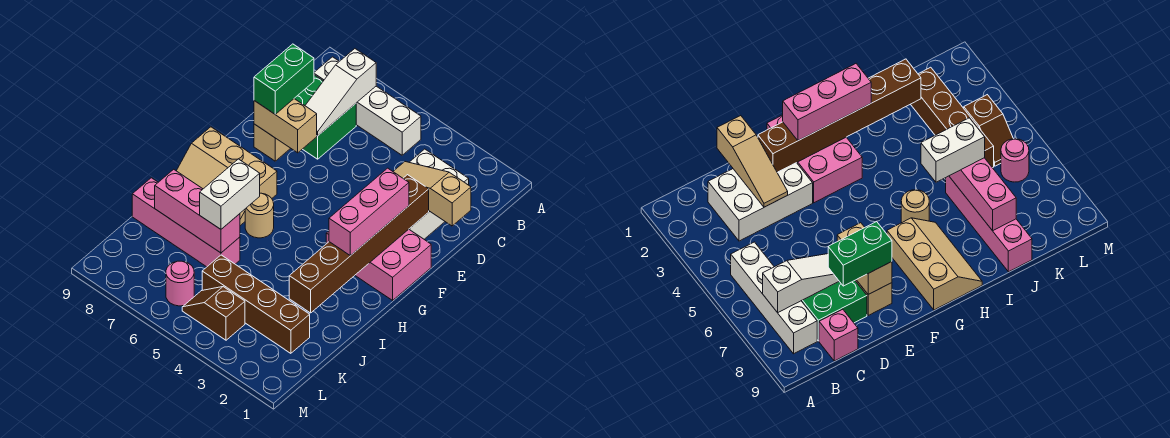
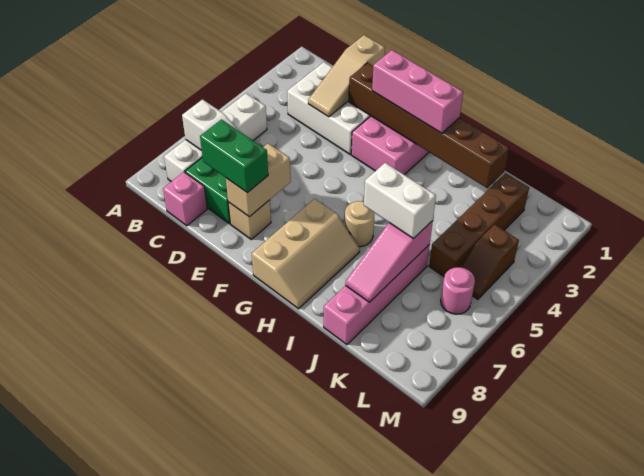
pink 1x3 brick [155,169,240,253] -> pink 1x3 slope [345,221,433,302]

